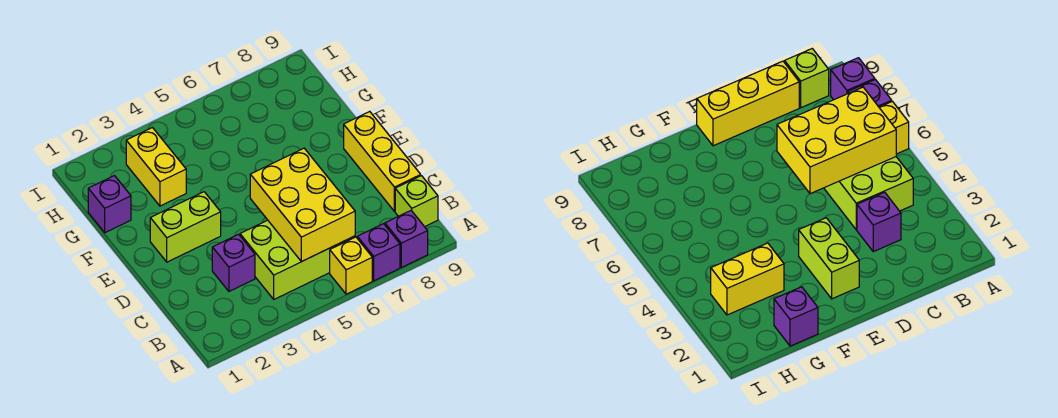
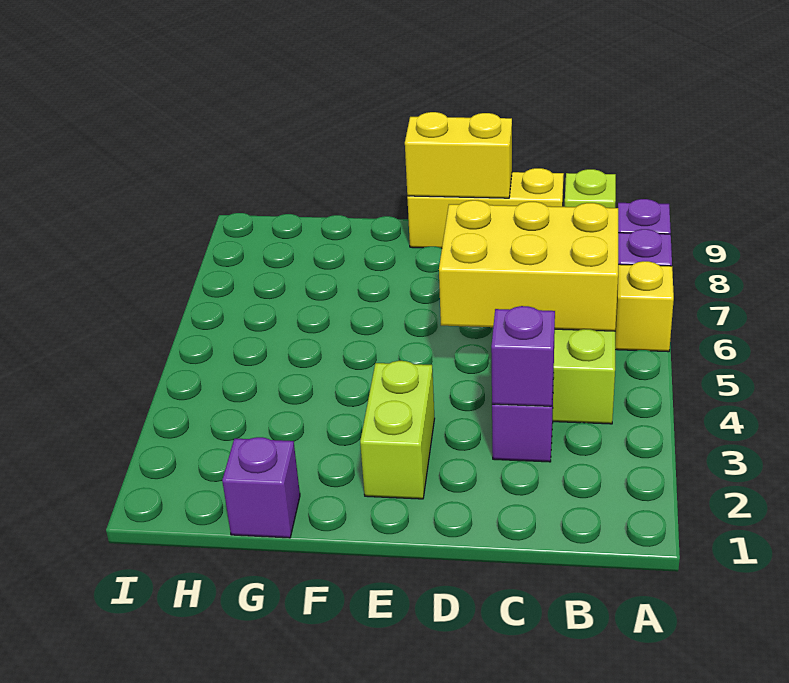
none -> purple 1x1 brick [491,306,555,406]
yellow 1x2 brick [126,128,186,206] -> yellow 1x2 brick moved to [405,112,512,198]

